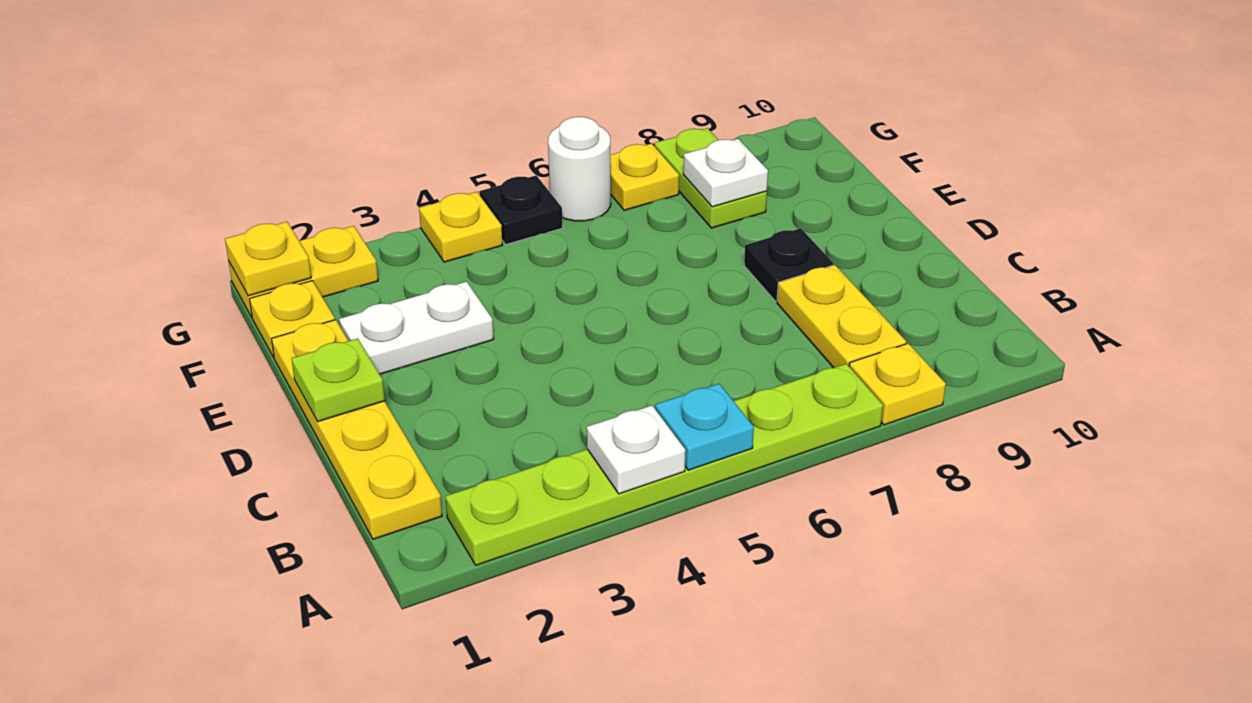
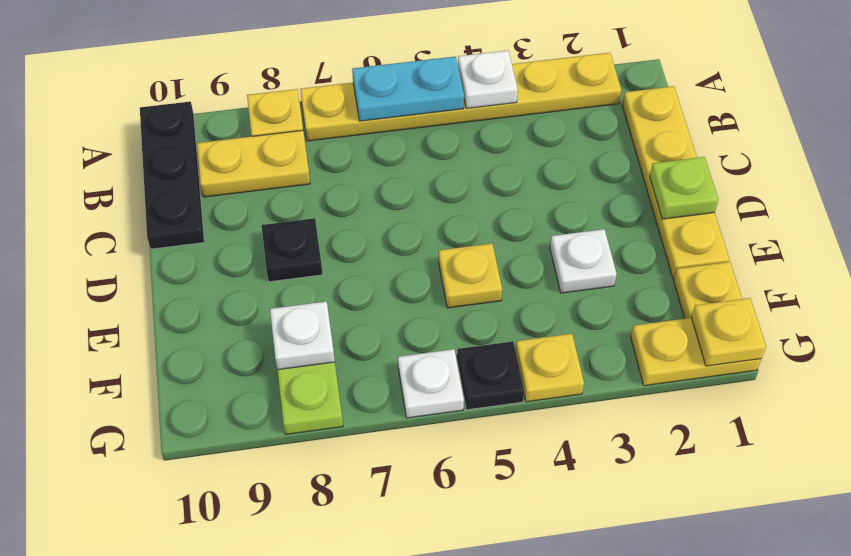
lime 1x6 plate [445,364,883,565] -> yellow 1x6 plate [300,53,621,141]
cyan 1x1 plate [655,384,754,470] -> cyan 1x2 plate [352,57,464,121]
none -> black 1x3 plate [140,101,204,249]
yellow 1x2 plate [777,265,906,368] -> yellow 1x2 plate turned to [197,130,310,197]
white 1x2 plate [339,282,494,374] -> white 1x1 plate [550,229,617,293]
white 1x1 round brick [548,117,611,221] -> white 1x1 plate [398,349,464,418]
yellow 1x1 plate [610,144,679,210] -> yellow 1x1 plate moved to [439,244,502,308]

